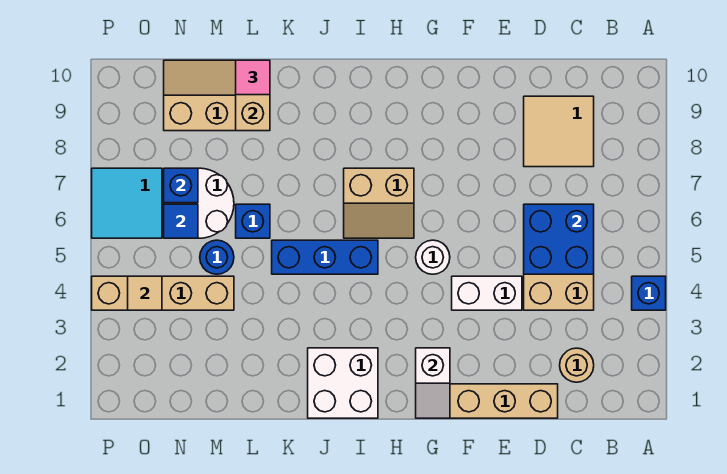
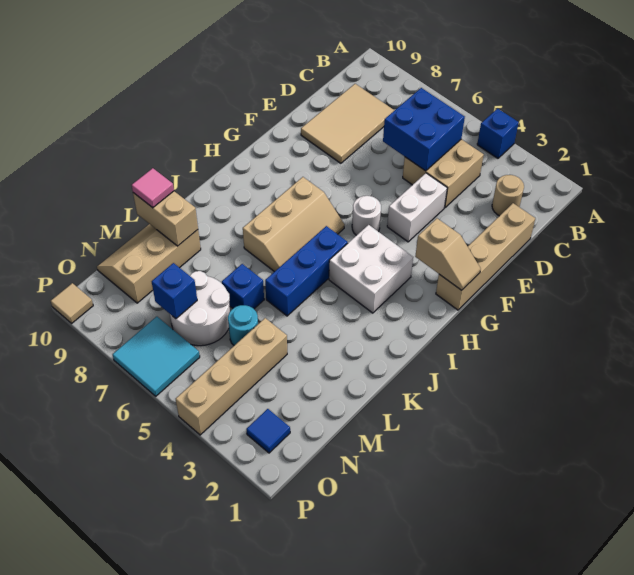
tan 2x2 tile [524,96,594,167] -> tan 2x3 tile [301,84,394,163]
white 1x2 slope [416,348,450,418] -> tan 1x2 slope [415,218,481,290]
tan 2x2 slope [344,168,414,238] -> tan 2x3 slope [243,177,345,272]
white 2x2 brick [308,348,378,418] -> white 2x2 brick moved to [329,225,413,313]
blue 1x1 round brick [200,240,234,274] -> cyan 1x1 round brick [228,305,258,345]
blue 1x1 tile [164,204,198,238] -> blue 1x1 tile moved to [246,409,290,453]
tan 1x1 tile [128,276,162,310] -> tan 1x1 tile moved to [51,283,93,323]

